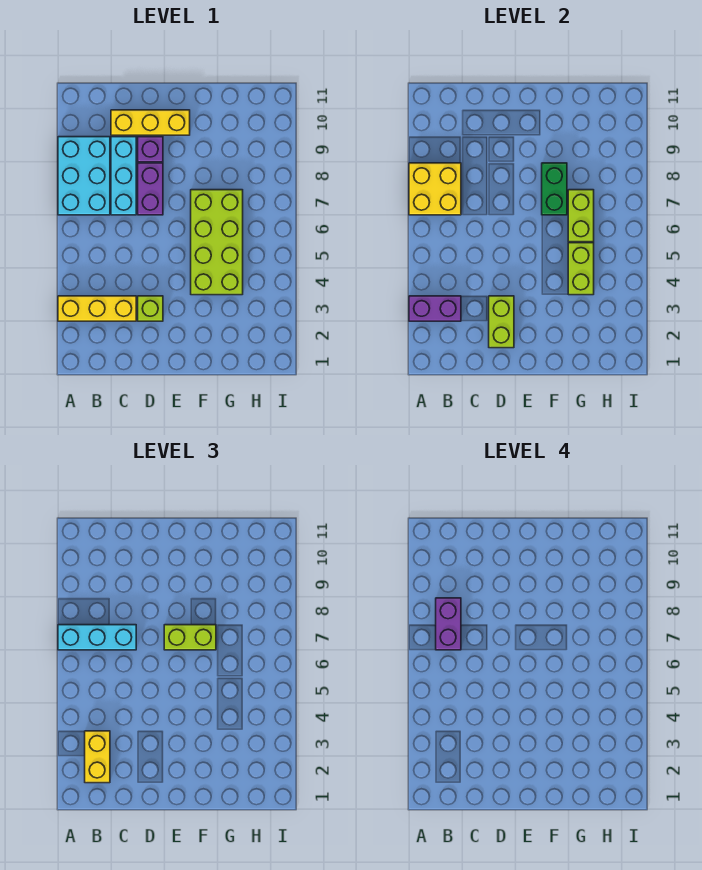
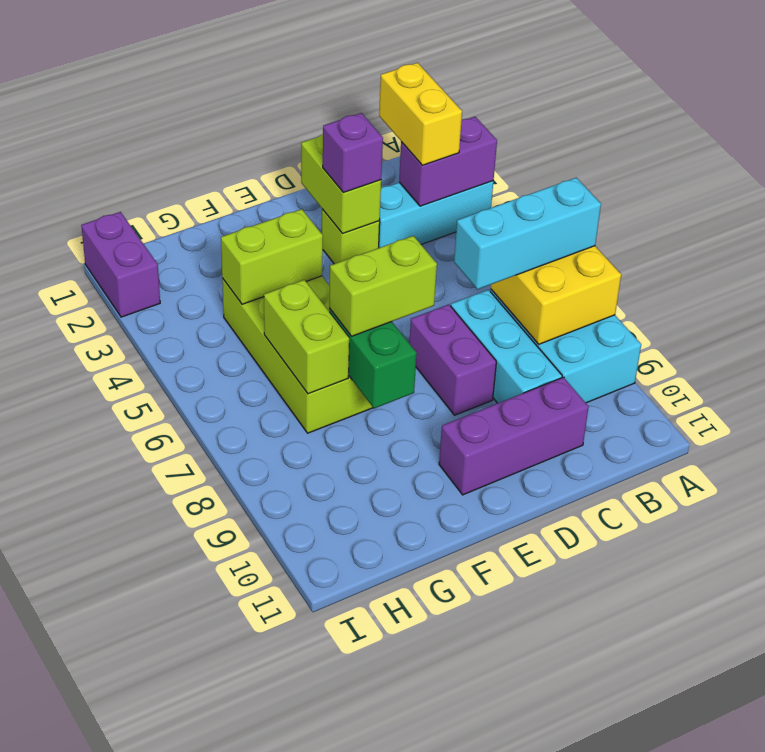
yellow 1x3 brick [58,296,136,321] -> cyan 1x3 brick [379,181,493,248]
purple 1x2 brick [436,598,461,650] -> purple 1x2 brick moved to [81,212,160,317]
yellow 1x3 brick [111,110,190,135] -> purple 1x3 brick [439,377,589,495]
purple 1x1 brick [138,137,163,162] -> purple 1x1 brick moved to [323,113,383,192]
lime 1x2 brick [568,243,594,295] -> lime 1x2 brick turned to [221,209,323,304]

